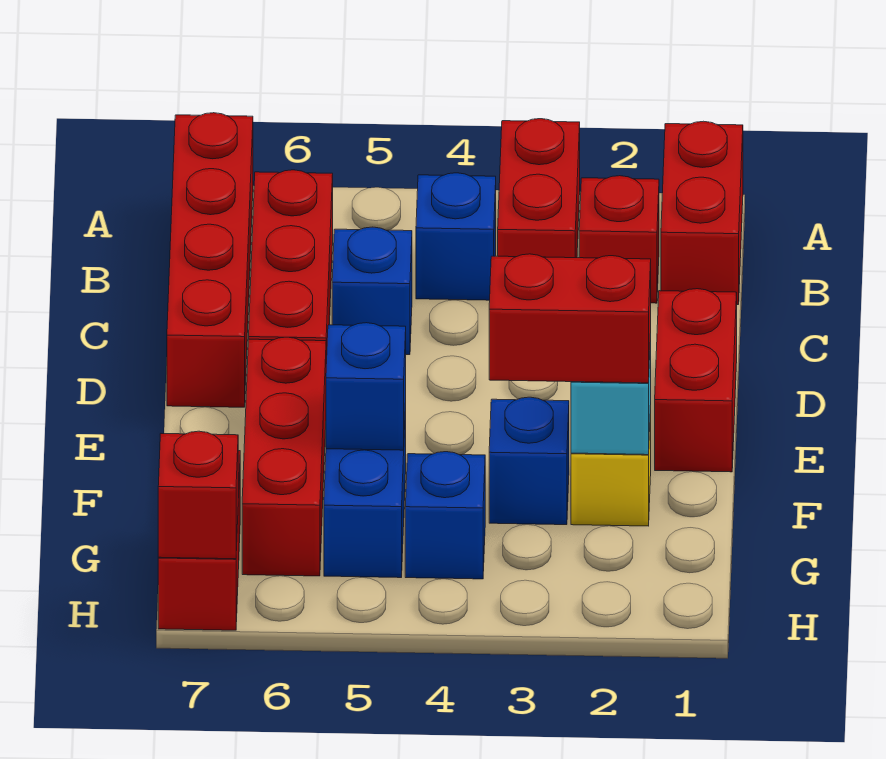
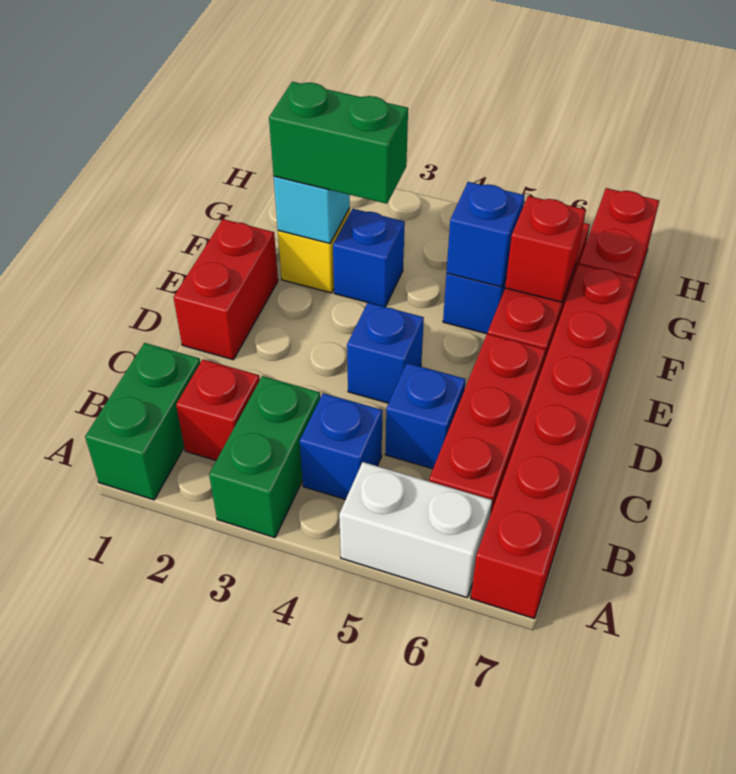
red 1x2 brick [661,121,743,305] -> green 1x2 brick [85,343,200,500]
red 1x2 brick [498,119,580,258] -> green 1x2 brick [209,376,320,538]
none -> white 1x2 brick [339,462,492,597]
red 1x4 brick [167,113,253,407] -> red 1x6 brick [471,264,636,619]
red 1x2 brick [489,254,651,383] -> green 1x2 brick [269,82,408,204]
blue 1x1 brick [405,452,485,579] -> blue 1x1 brick moved to [347,303,424,403]
red 1x1 brick [158,431,238,559] -> red 1x1 brick moved to [505,196,586,302]

